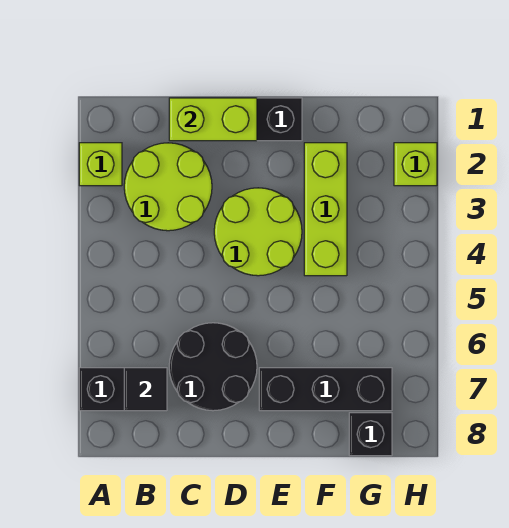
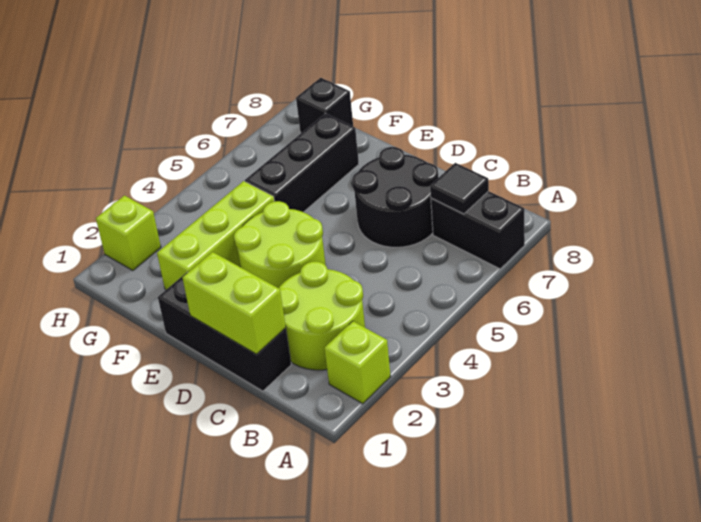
black 1x3 brick [259,368,392,411] -> black 1x3 brick turned to [245,113,359,212]

